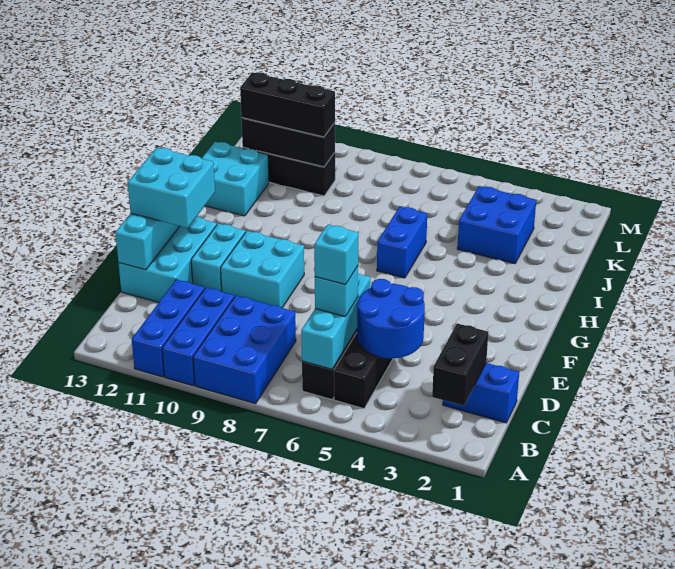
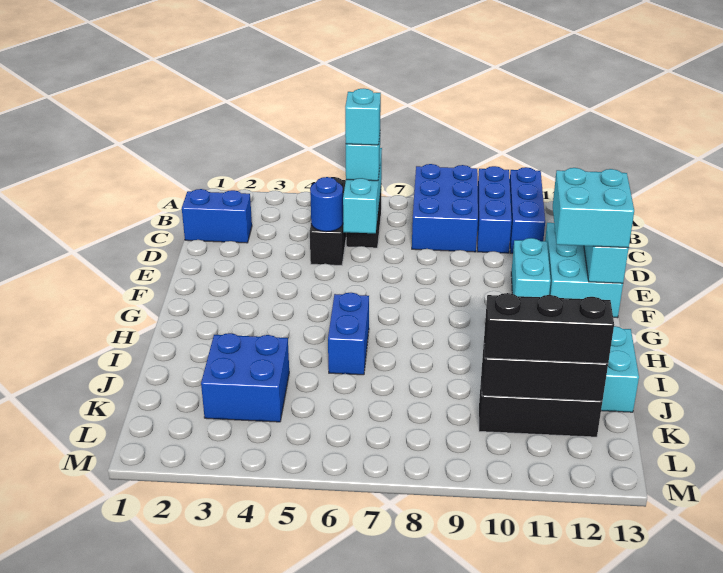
black 1x2 brick [432,323,488,406] -> none
blue 2x2 round brick [357,279,425,358] -> blue 1x1 round brick [310,177,343,232]
cyan 2x2 brick [221,231,304,308] -> none

